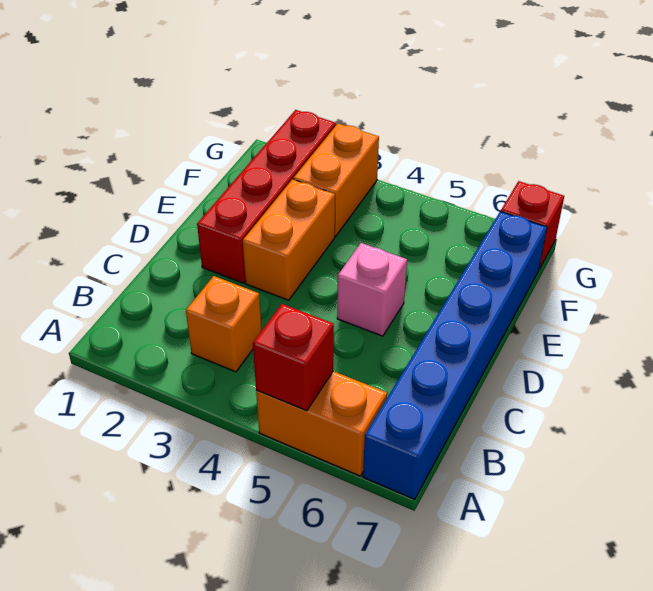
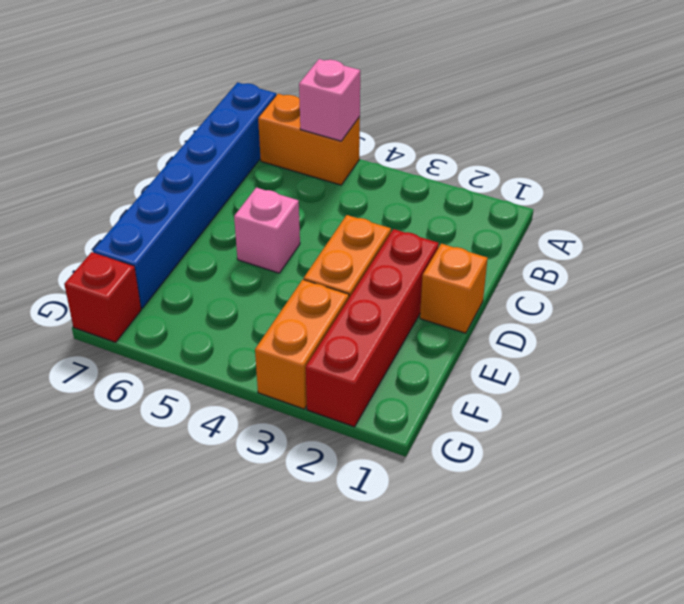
red 1x1 brick [253,304,334,411] -> pink 1x1 brick [299,59,360,141]
orange 1x1 brick [186,276,262,372] -> orange 1x1 brick moved to [420,244,488,333]

